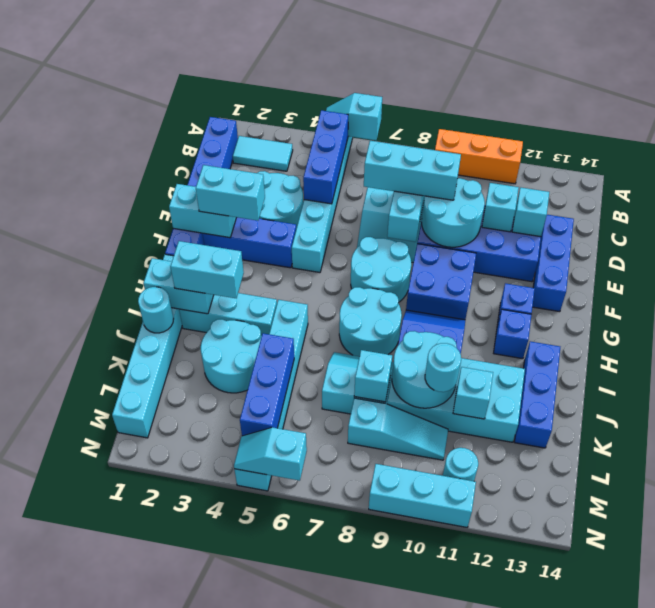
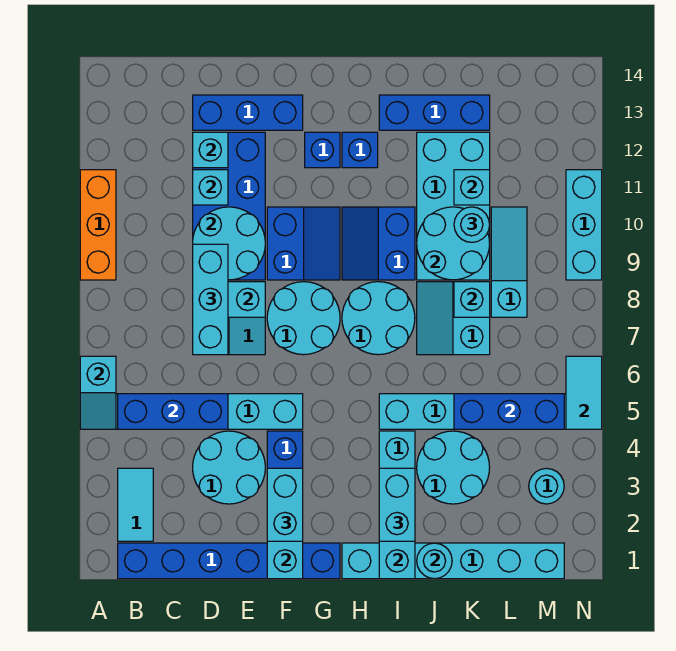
blue 2x2 brick [406,244,476,320] -> blue 2x2 slope [267,207,340,280]
cyan 1x1 round brick [443,448,478,481] -> cyan 1x1 round brick moved to [529,468,564,504]
cyan 1x2 slope [234,427,307,481] -> cyan 1x2 tile [566,356,602,429]

